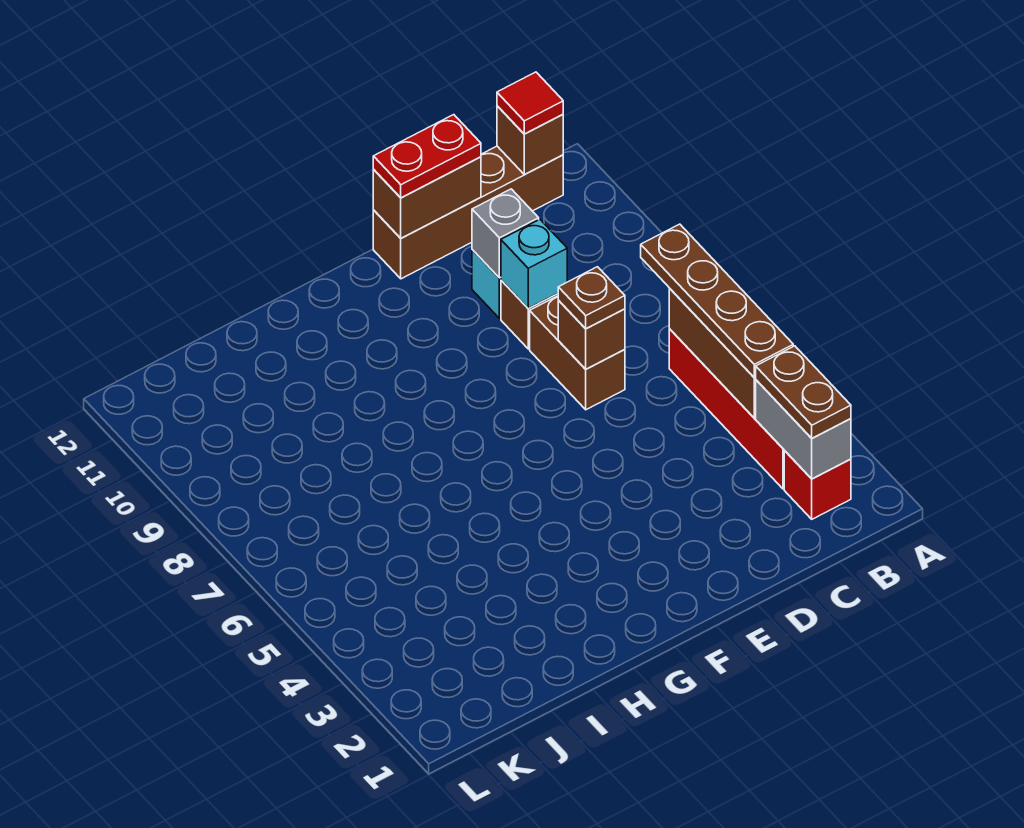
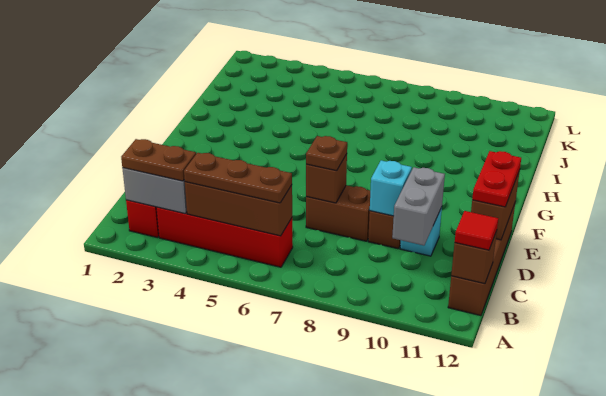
brown 1x4 plate [641,224,793,378] -> brown 1x3 plate [184,153,292,203]
grey 1x1 brick [472,189,539,278] -> grey 1x2 brick [392,167,445,245]

